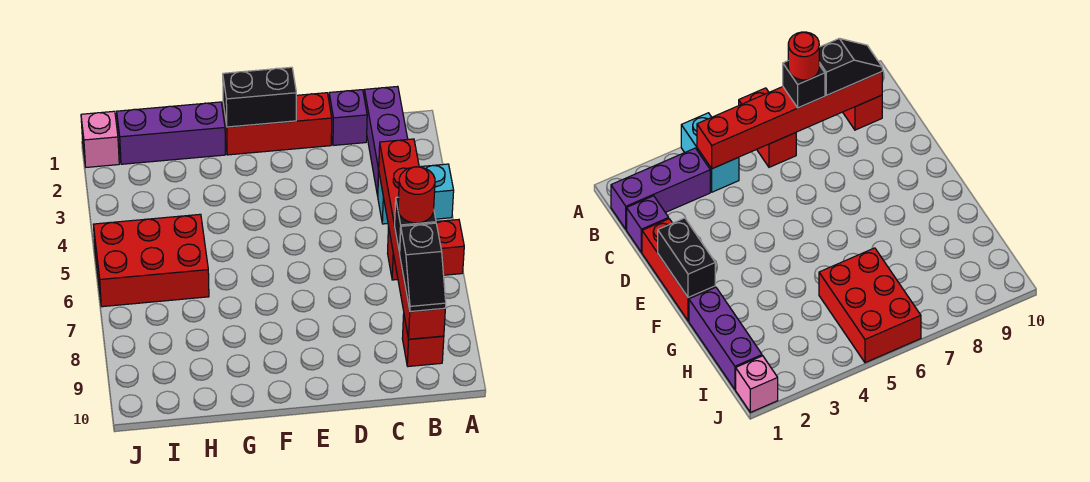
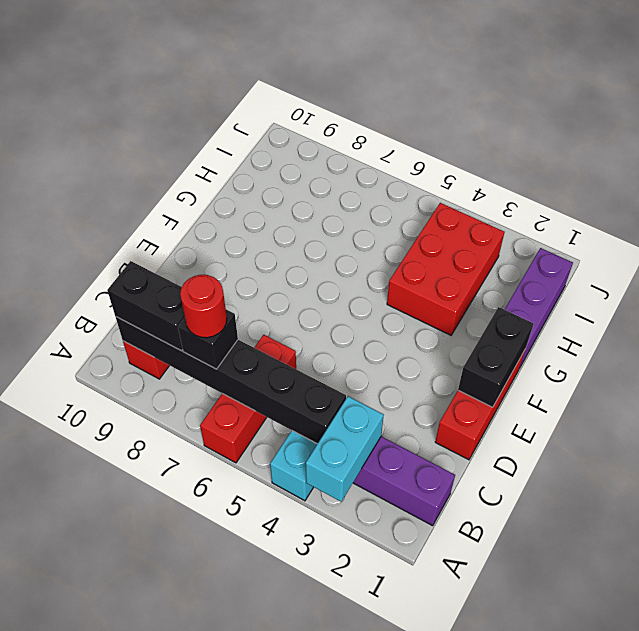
none -> cyan 1x2 brick [306,396,384,502]
red 1x2 brick [388,220,464,280] -> red 1x3 brick [200,335,296,463]
red 1x6 brick [379,139,445,339] -> black 1x6 brick [115,316,346,444]
black 1x2 slope [399,223,446,312] -> black 1x2 brick [107,261,185,351]
purple 1x1 brick [329,90,367,145] -> none
red 2x3 brick [93,214,209,307] -> red 2x3 brick moved to [387,203,504,335]
pink 1x1 brick [81,111,119,167] -> none

